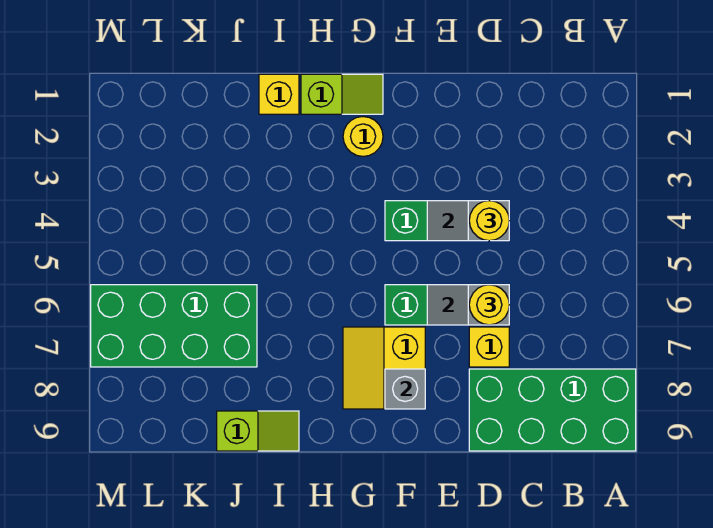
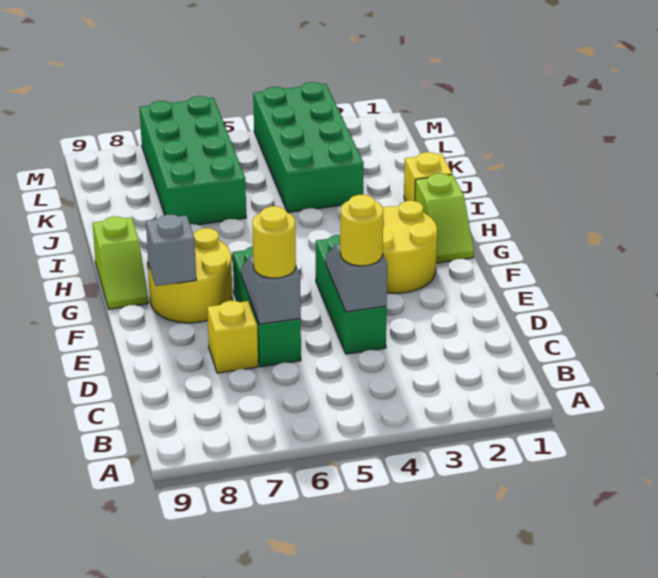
green 2x4 brick [469,369,636,451] -> green 2x4 brick moved to [253,82,364,212]
yellow 2x2 slope [343,327,425,409] -> yellow 2x2 round brick [148,228,232,323]
yellow 1x1 round brick [343,117,383,156] -> yellow 2x2 round brick [383,201,437,293]
lime 1x2 slope [217,411,299,451] -> lime 1x2 slope moved to [93,216,148,309]

